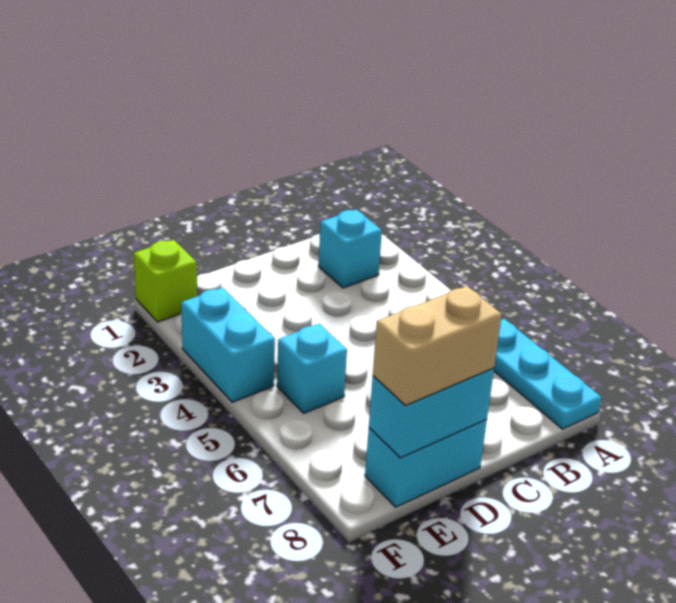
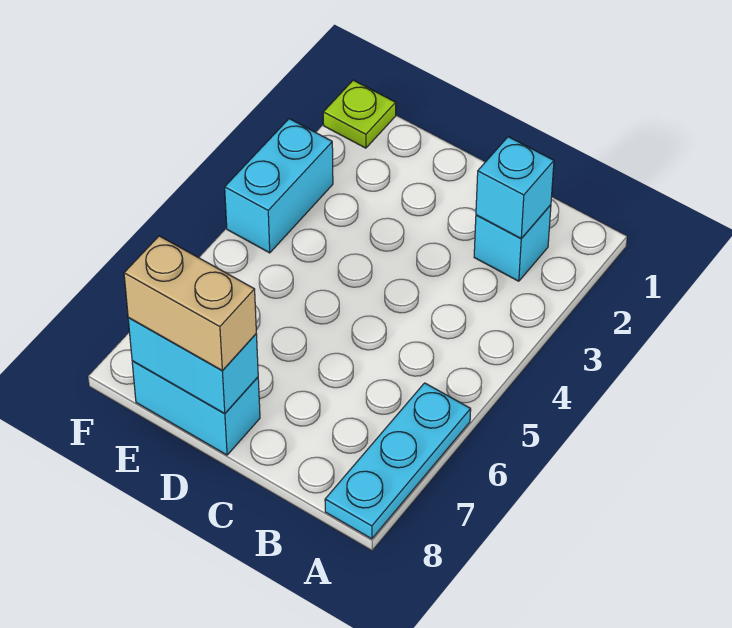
cyan 1x1 brick [277,324,347,413] -> cyan 1x1 brick moved to [476,137,554,238]
lime 1x1 brick [134,240,197,322] -> lime 1x1 plate [323,80,396,148]

